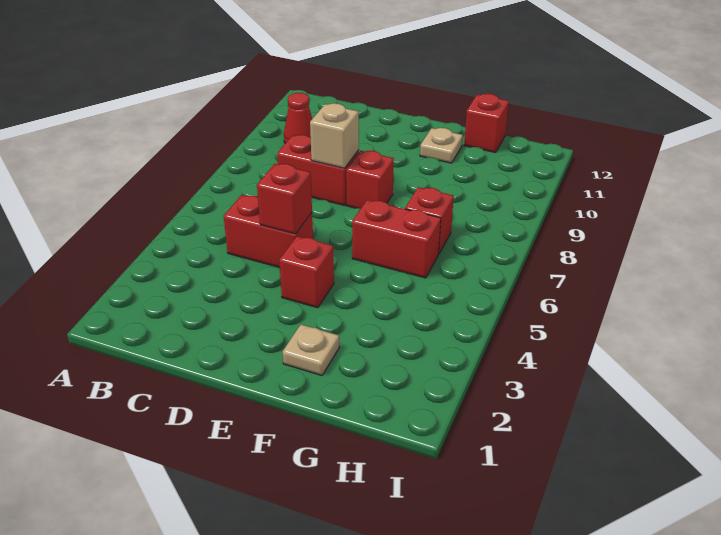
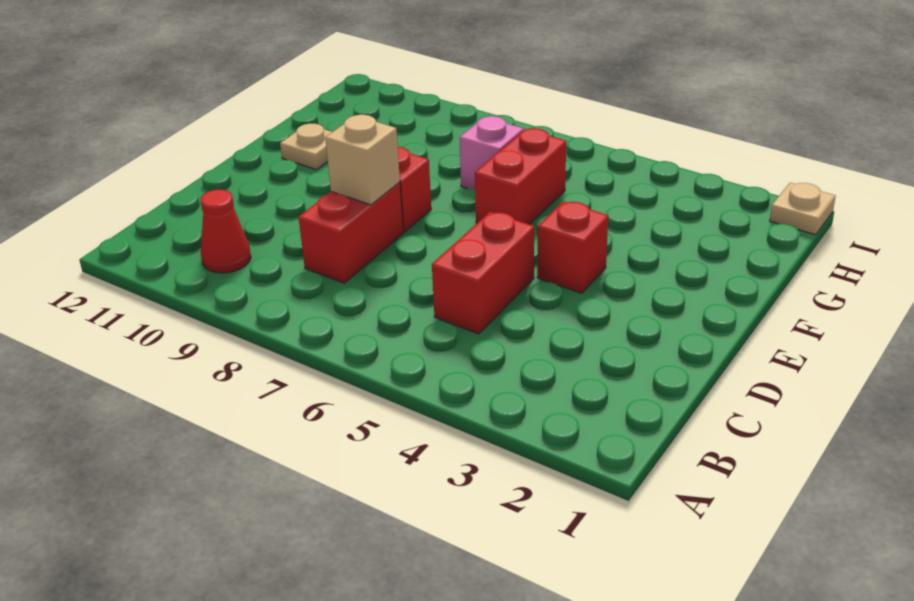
red 1x1 brick [257,164,312,234] -> none
tan 1x1 plate [282,325,339,375] -> tan 1x1 plate moved to [770,183,836,235]
red 1x1 brick [405,187,454,253] -> pink 1x1 brick [460,116,524,190]
red 1x1 brick [464,94,509,152] -> none

